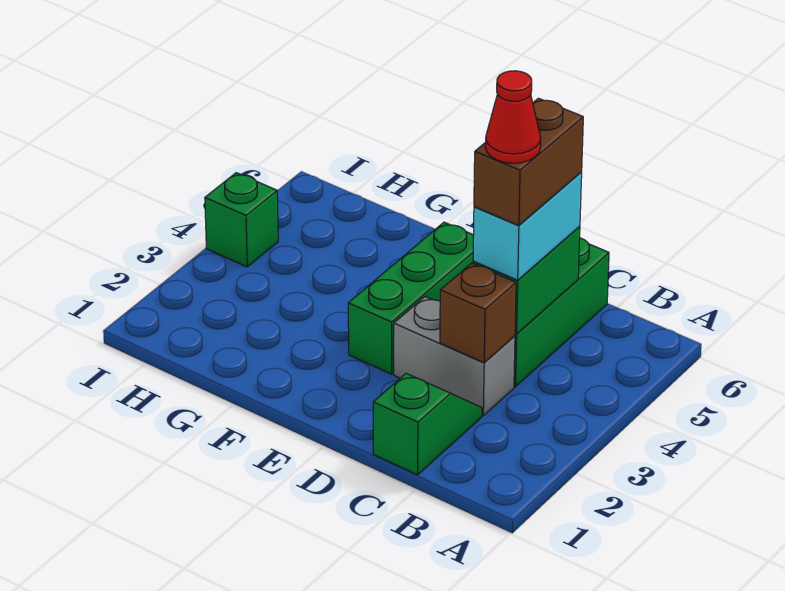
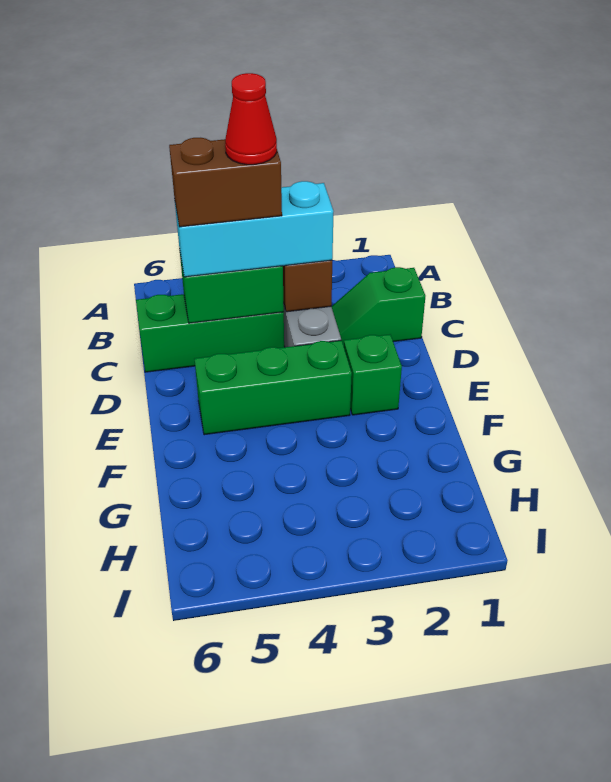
cyan 1x2 brick [473,172,582,280] -> cyan 1x3 brick [175,181,334,277]
green 1x1 brick [205,173,278,267] -> green 1x1 brick moved to [344,335,402,415]

